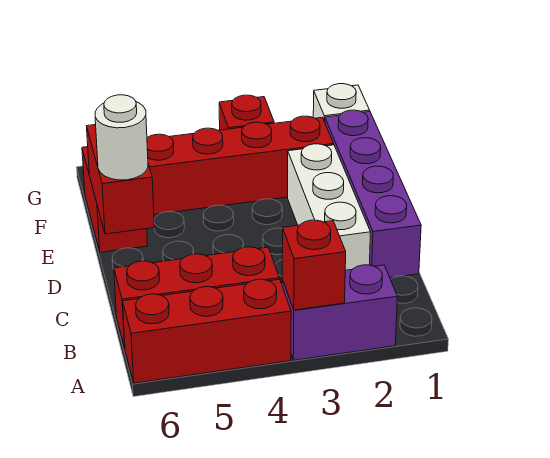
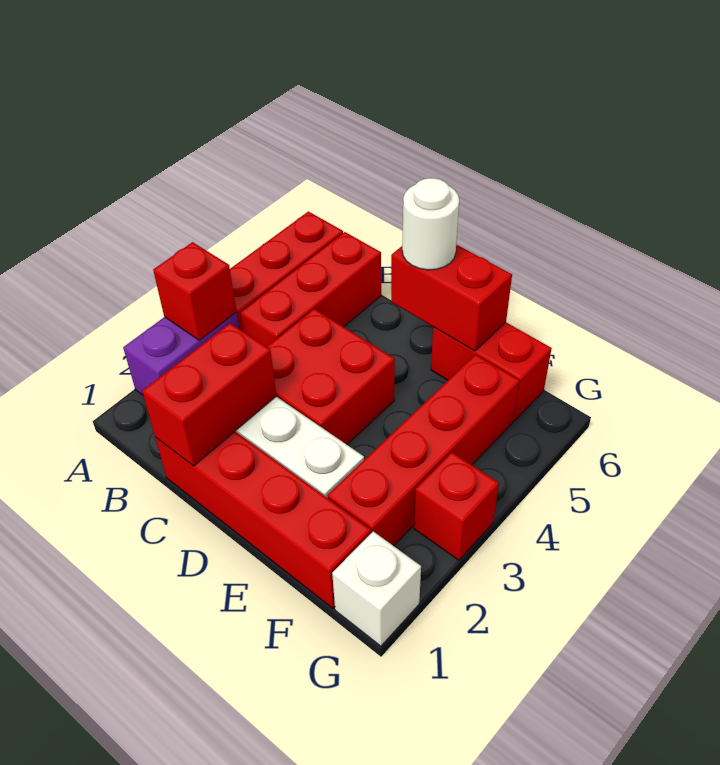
purple 1x4 brick [325,110,421,278] -> red 1x4 brick [155,432,371,608]
none -> red 1x2 brick [142,323,276,466]
none -> red 2x2 brick [267,309,395,444]

